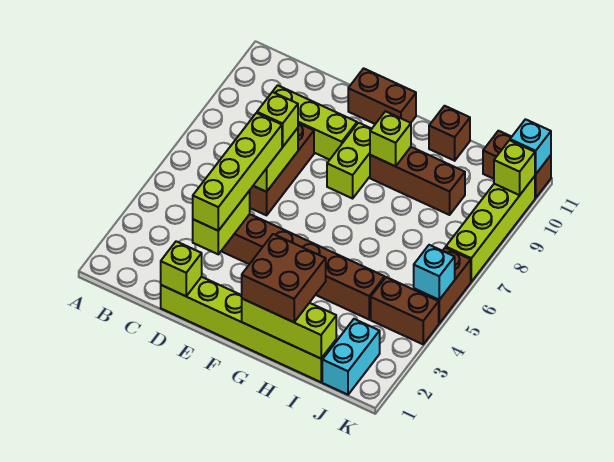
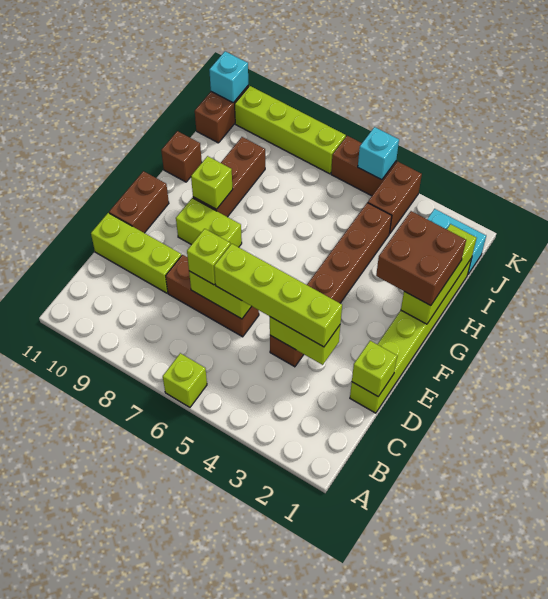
lime 1x3 brick [273,85,357,160] -> lime 1x3 brick turned to [91,213,181,293]
lime 1x1 brick [494,140,535,195] -> lime 1x1 brick moved to [163,353,207,407]

